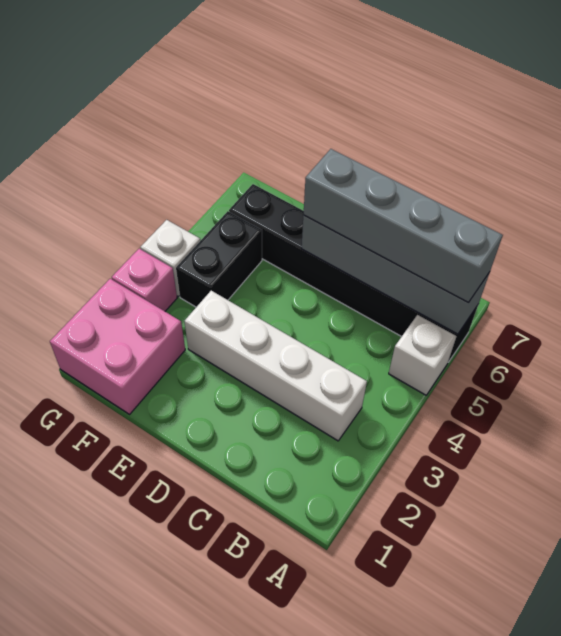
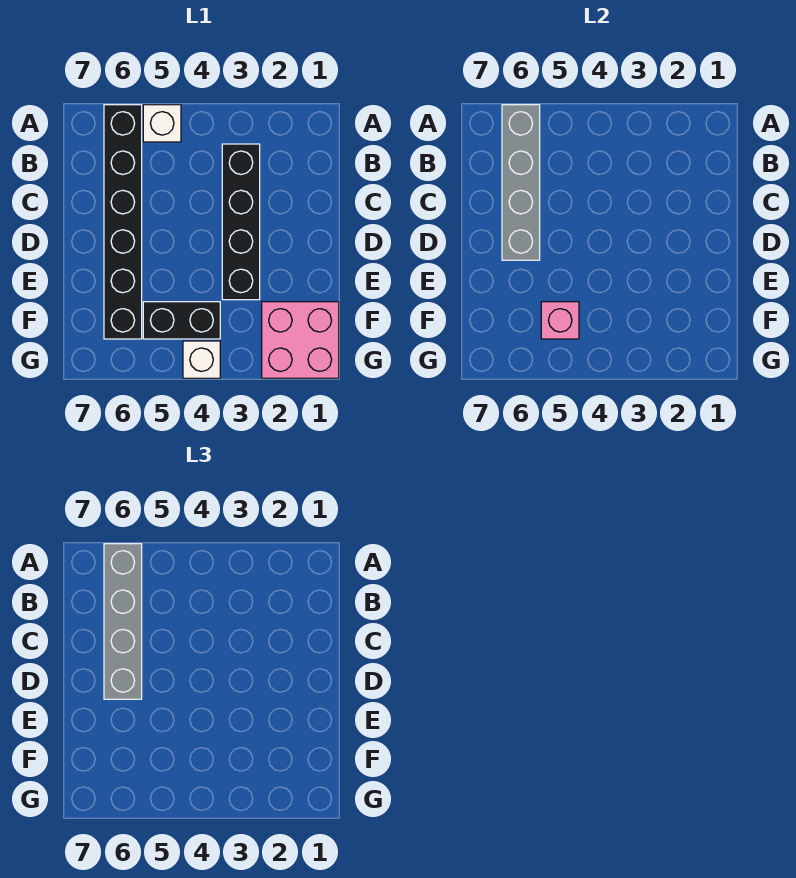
white 1x4 brick [184,291,367,441] -> black 1x4 brick [222,144,260,300]
pink 1x1 brick [112,249,177,311] -> pink 1x1 brick moved to [541,302,579,339]

